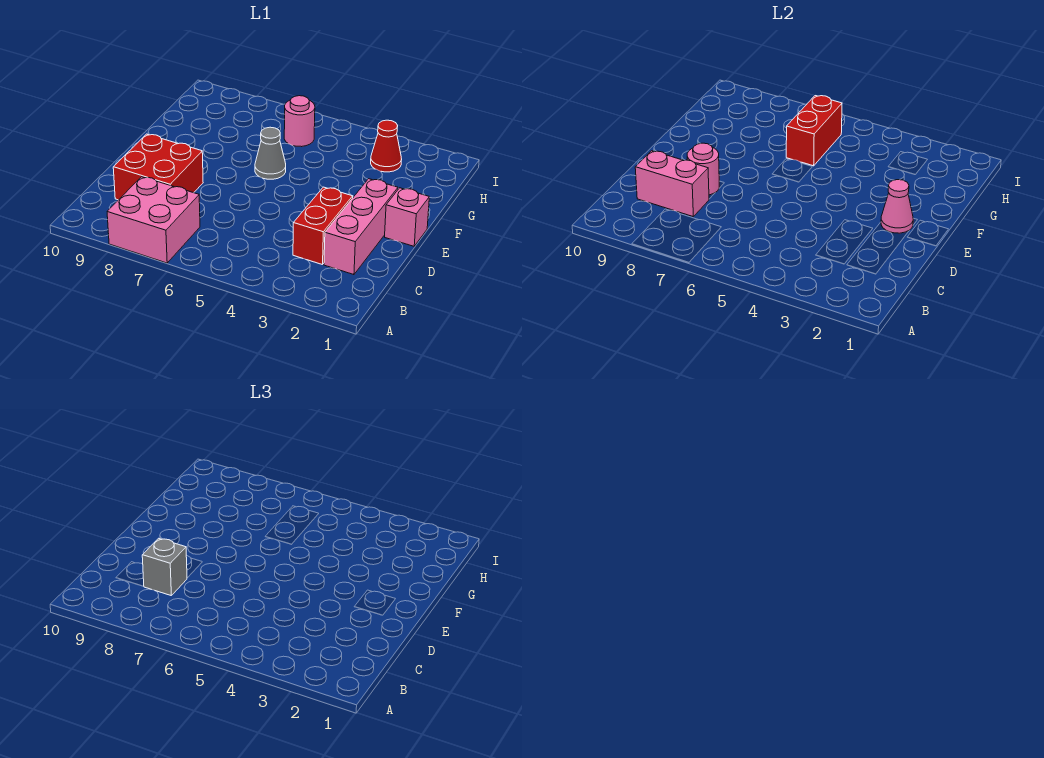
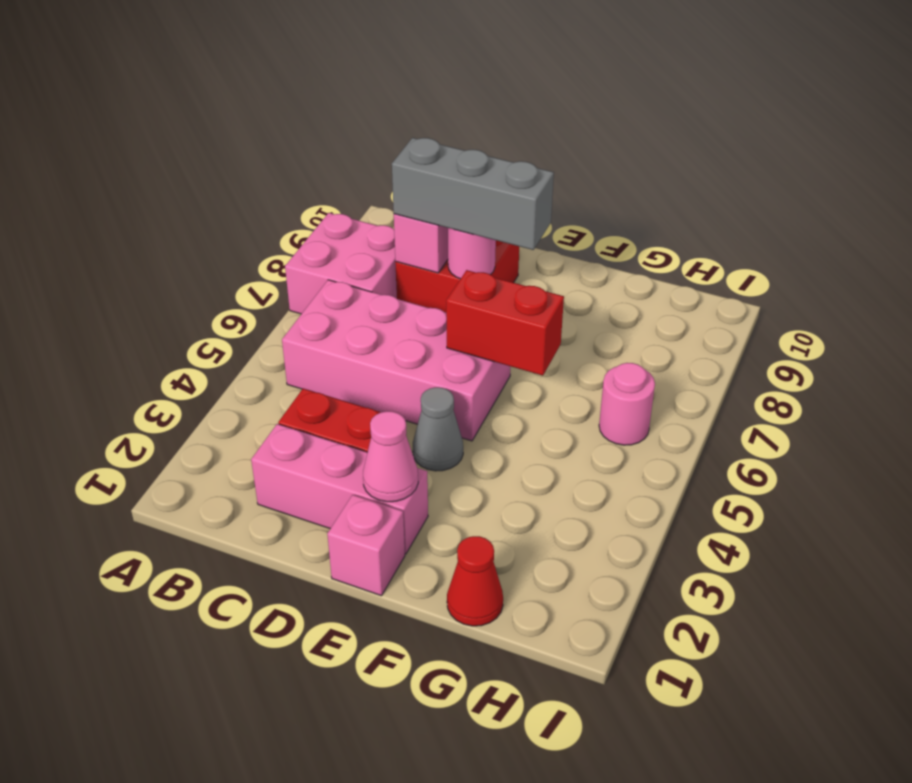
none -> pink 2x4 brick [282,280,511,441]
grey 1x1 brick [142,538,187,595] -> grey 1x3 brick [392,138,554,250]
grey 1x1 cone [255,127,286,179] -> grey 1x1 cone moved to [413,387,463,471]
red 1x2 brick [786,96,842,166] -> red 1x2 brick moved to [446,270,564,376]
red 1x1 cone [371,120,402,172] -> red 1x1 cone moved to [447,536,503,626]

